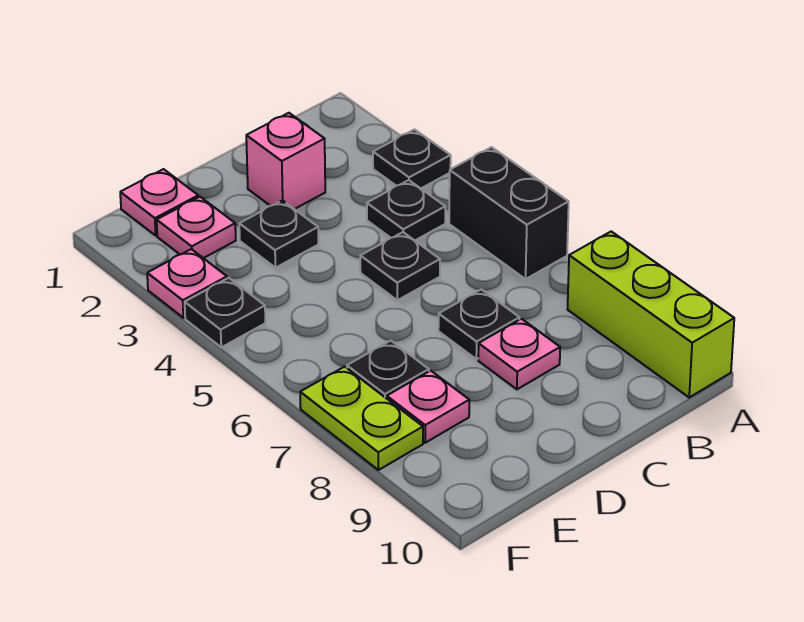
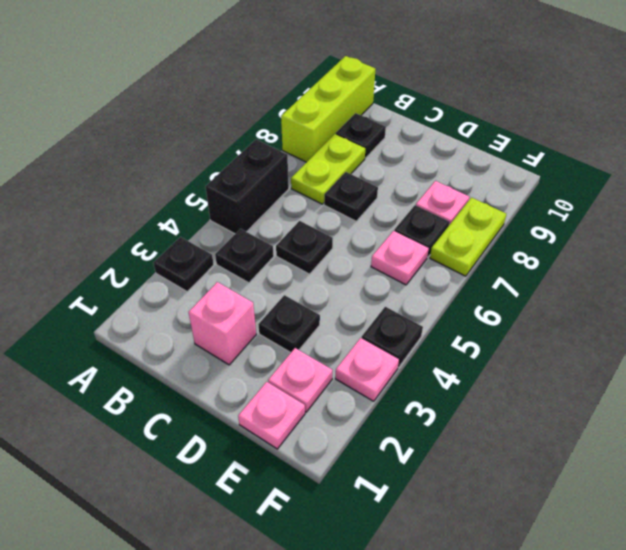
none -> lime 1x2 plate [291,134,365,204]
none -> black 1x1 plate [336,113,386,158]
pink 1x1 plate [478,319,560,389] -> pink 1x1 plate moved to [371,231,429,285]

